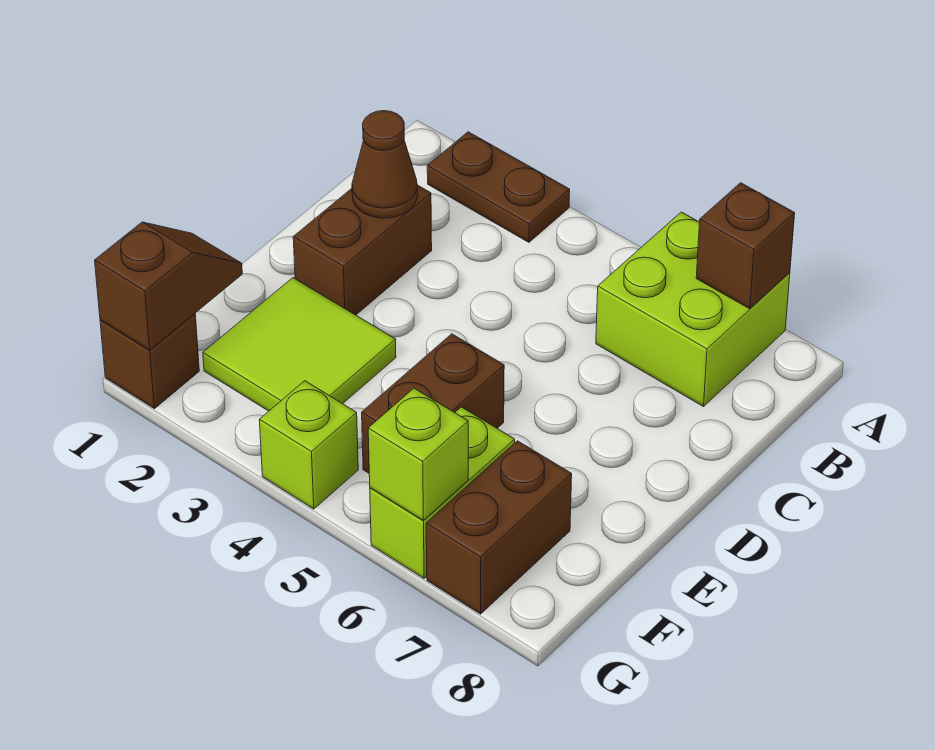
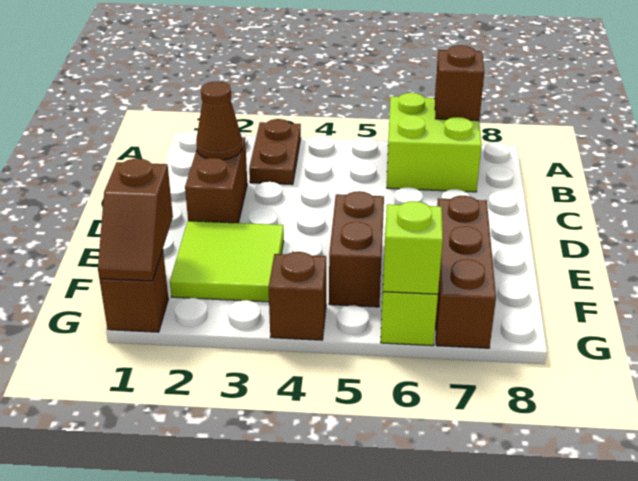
brown 1x2 plate [427,132,570,242] -> brown 1x2 plate turned to [249,119,301,185]
brown 1x2 slope [95,222,242,350] -> brown 1x2 slope turned to [98,159,173,281]
brown 1x2 brick [426,441,572,614] -> brown 1x3 brick [436,196,496,348]
lime 1x1 brick [259,381,358,509] -> brown 1x1 brick [269,252,326,340]

